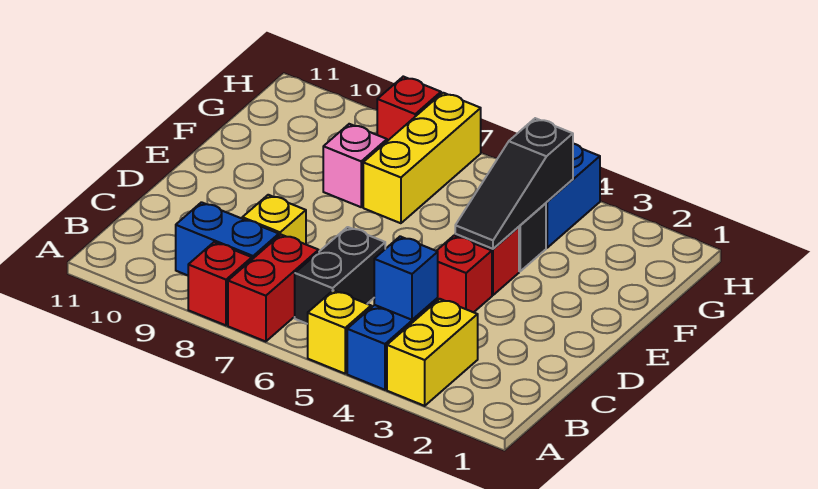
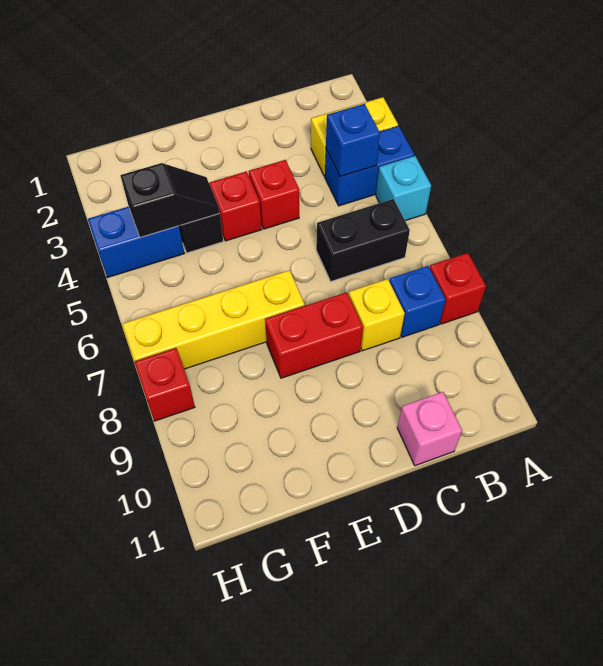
yellow 1x1 brick [308,290,371,374] -> cyan 1x1 brick [376,156,431,221]
red 1x2 brick [228,235,319,342] -> red 1x2 brick moved to [265,292,363,378]
blue 1x2 brick [176,202,279,276] -> blue 1x1 brick [389,266,446,337]
black 1x3 slope [455,118,573,249] -> black 1x2 slope [120,163,220,238]
yellow 1x3 brick [363,93,481,223] -> yellow 1x4 brick [122,270,305,369]
pink 1x1 brick [323,124,387,207] -> pink 1x1 brick moved to [397,392,462,466]

